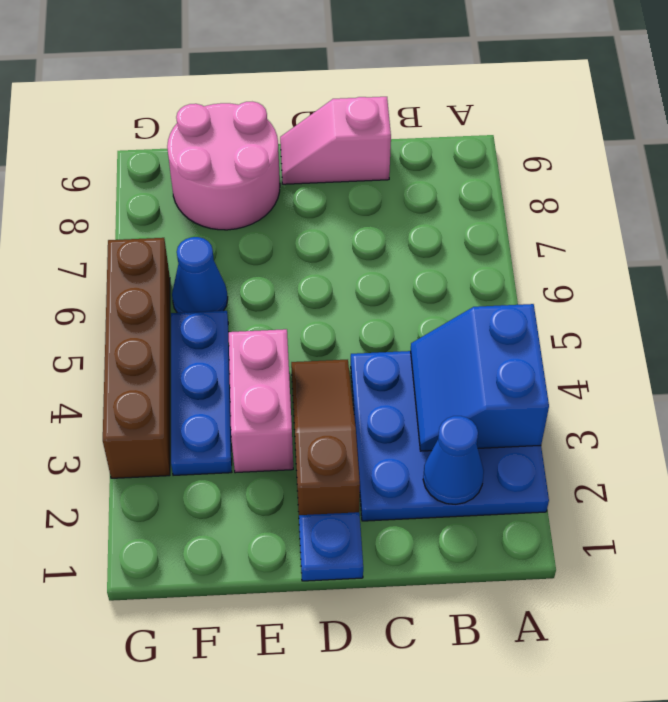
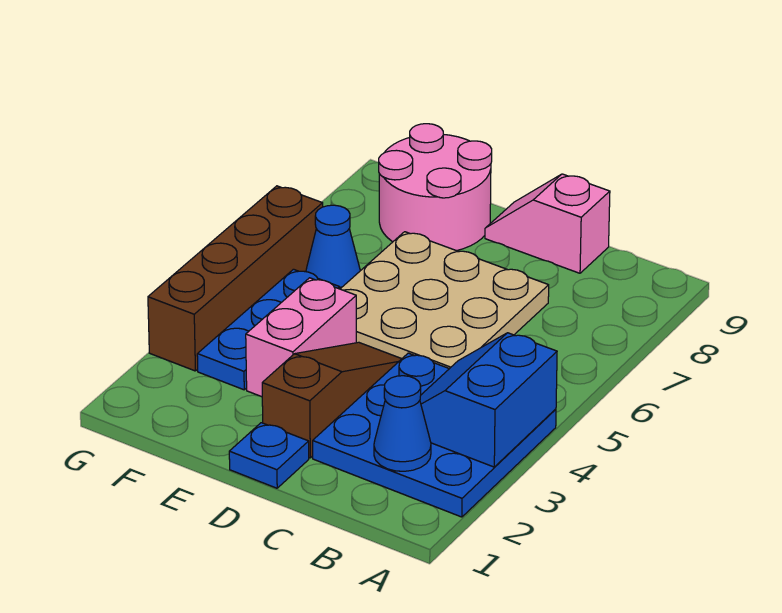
none -> tan 3x3 plate [341,232,549,369]

